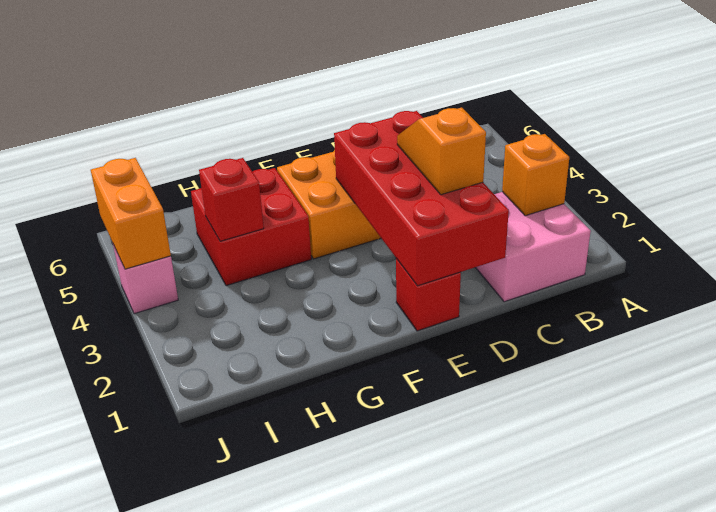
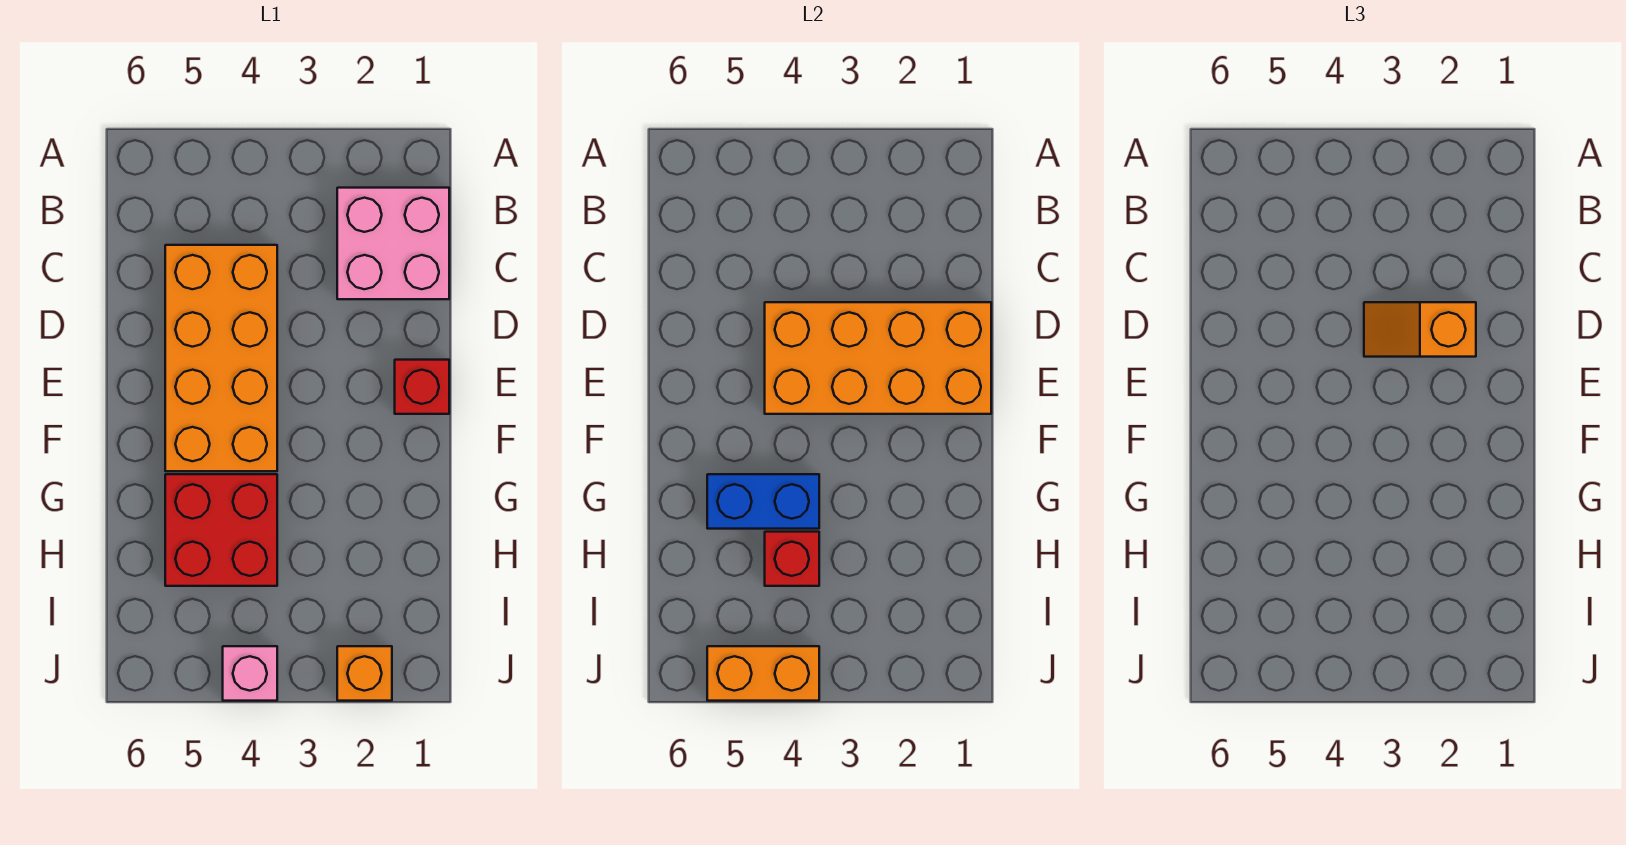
orange 1x1 brick [502,134,569,216] -> orange 1x1 brick moved to [337,646,392,701]
red 2x4 brick [334,111,509,286] -> orange 2x4 brick [765,302,991,414]
none -> blue 1x2 brick [707,474,819,529]

